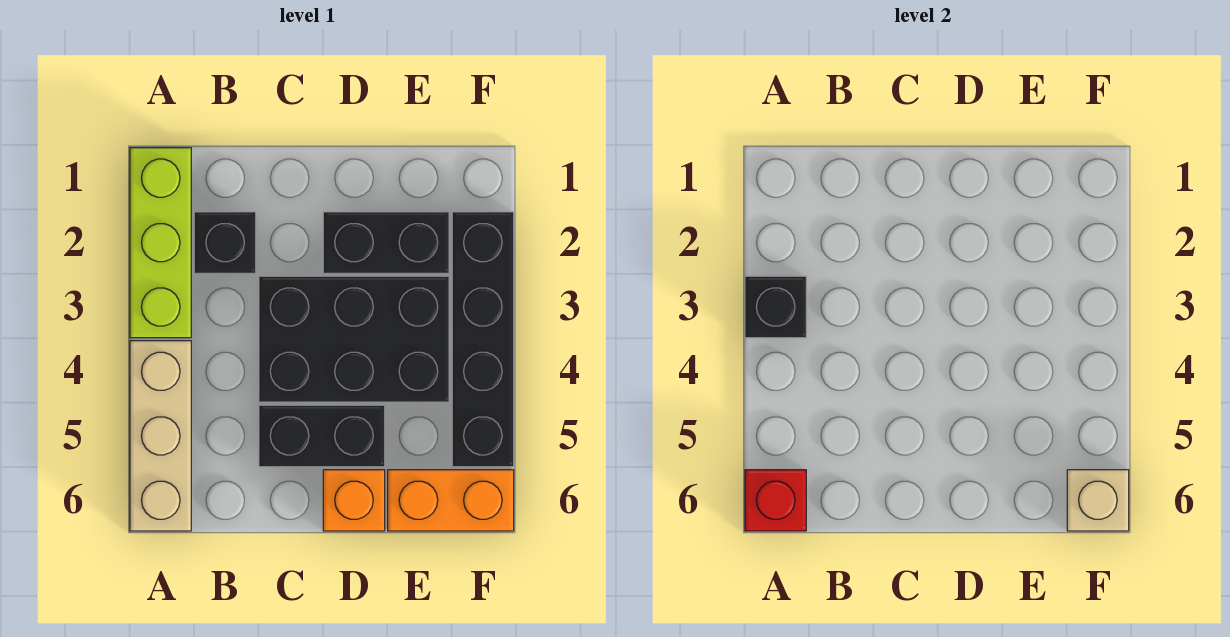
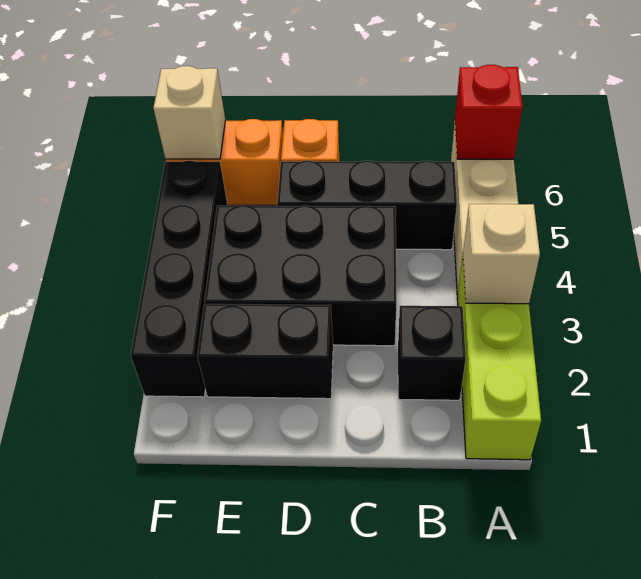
black 1x1 brick [745,276,806,338] -> tan 1x1 brick [463,204,540,304]
black 1x2 brick [259,405,385,467] -> black 1x3 brick [277,161,457,250]

